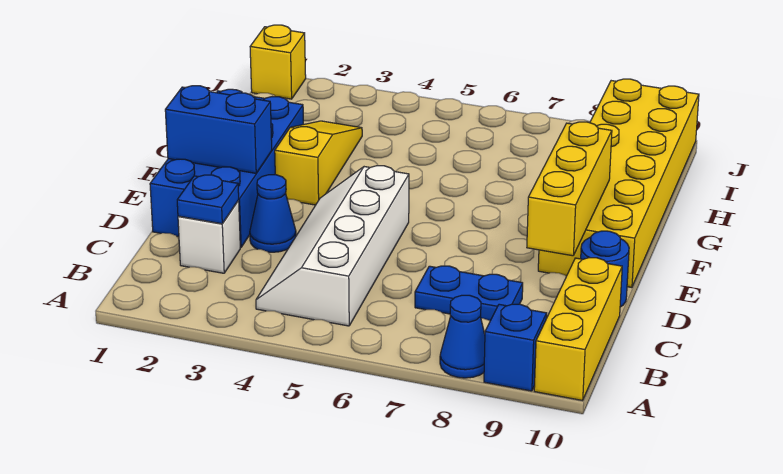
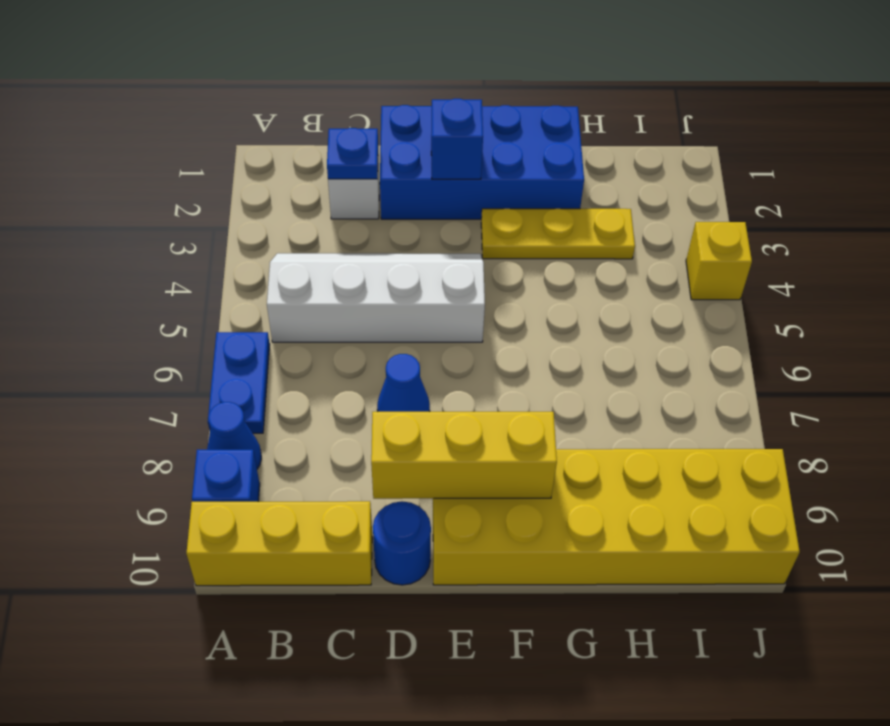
blue 1x2 plate [415,266,523,321] -> blue 1x2 plate moved to [208,332,270,433]
blue 1x1 cone [250,175,296,252] -> blue 1x1 cone moved to [377,354,430,412]
blue 1x2 brick [165,86,272,173] -> blue 1x1 brick [431,99,483,179]
yellow 1x3 slope [275,121,362,205] -> yellow 1x3 plate [481,209,635,259]
yellow 1x1 brick [250,25,306,99] -> yellow 1x1 brick moved to [686,222,752,300]

